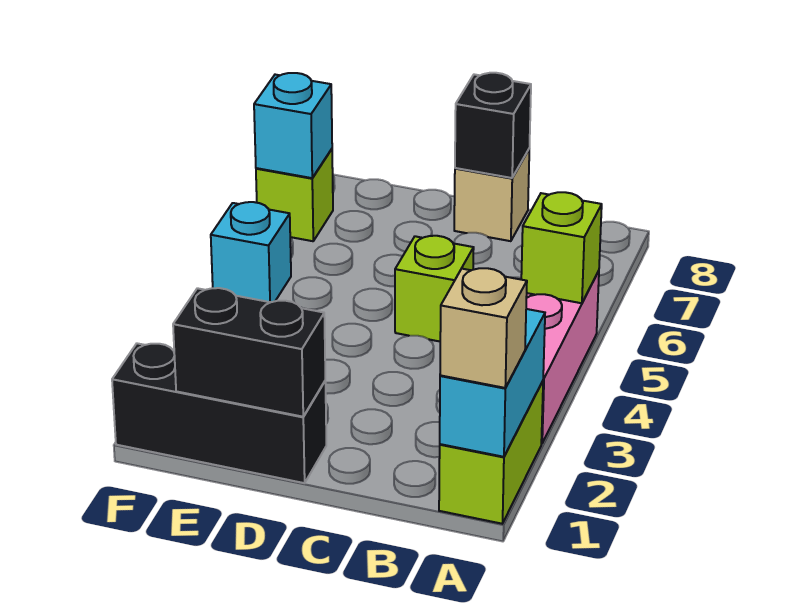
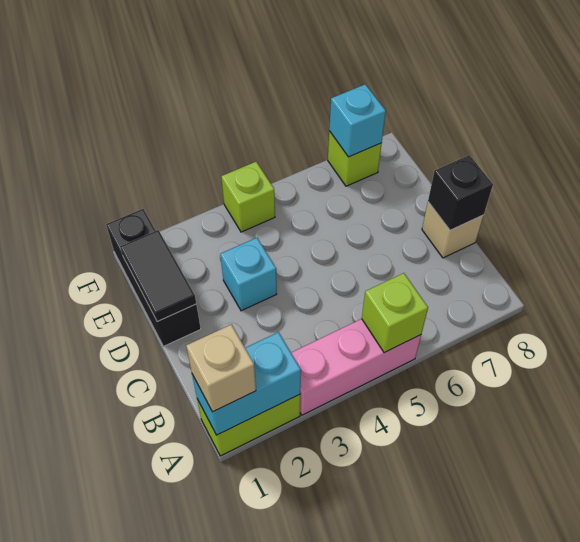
lime 1x1 brick [395,236,474,341] -> lime 1x1 brick moved to [221,162,275,232]
black 1x2 brick [173,288,325,417] -> black 1x2 tile [120,230,196,322]
cyan 1x1 brick [211,202,291,302] -> cyan 1x1 brick moved to [220,238,277,311]

